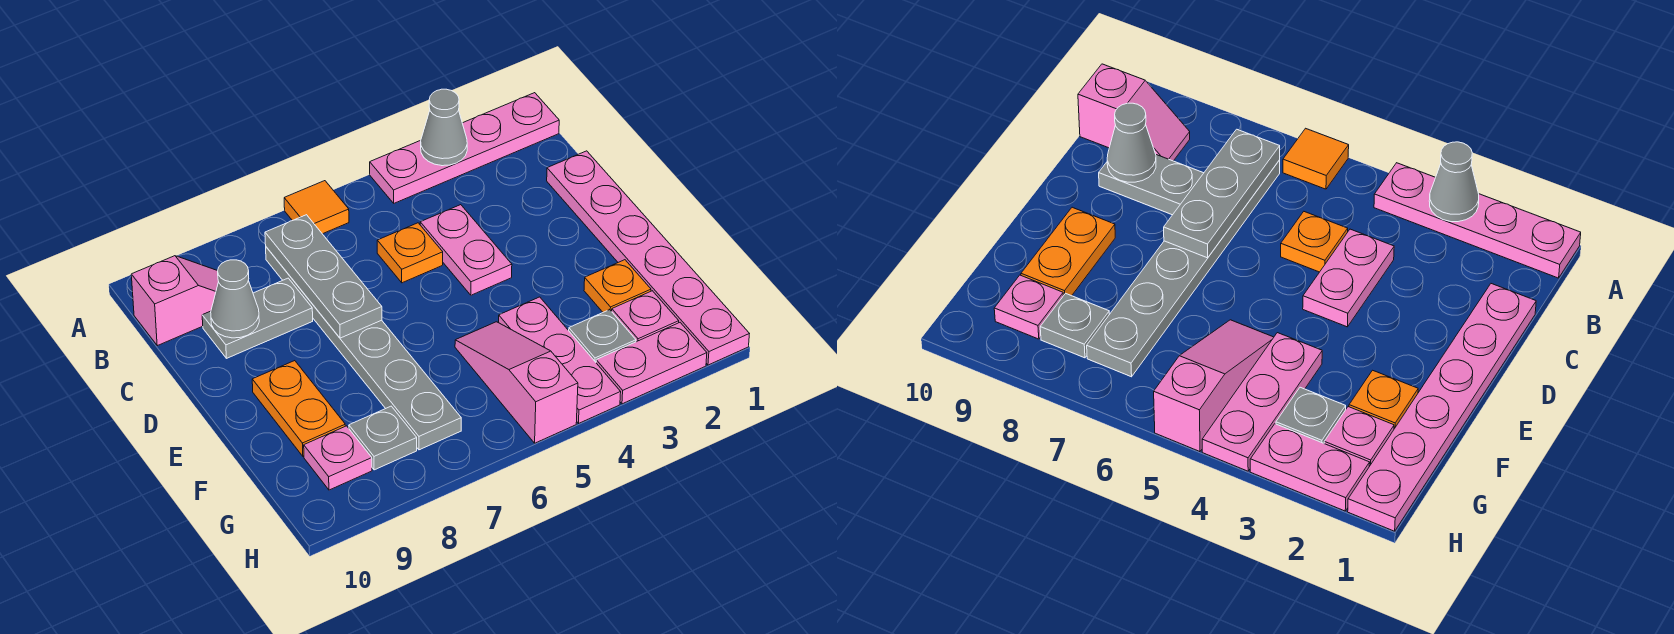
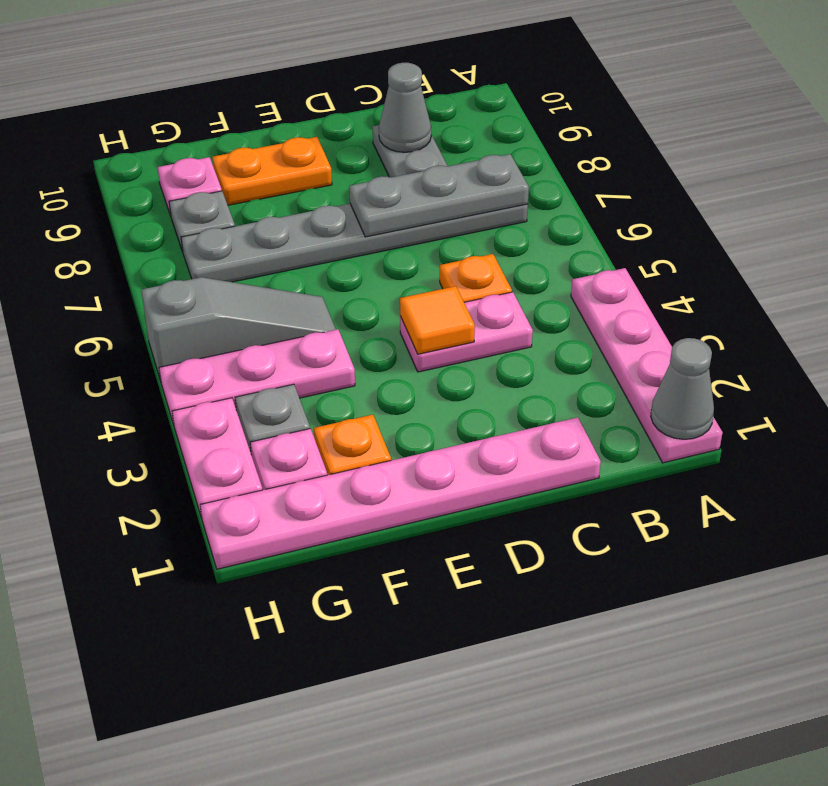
grey 1x1 cone [421,89,467,166] -> grey 1x1 cone moved to [651,338,714,439]
orange 1x1 tile [284,181,349,234] -> orange 1x1 tile moved to [400,286,475,354]
pink 1x2 slope [131,256,219,346] -> none
pink 1x3 slope [455,322,578,443] -> grey 1x3 slope [141,277,336,381]

